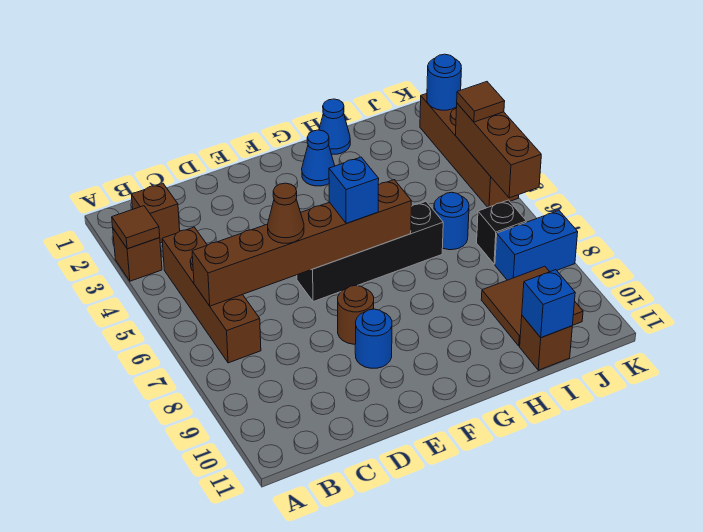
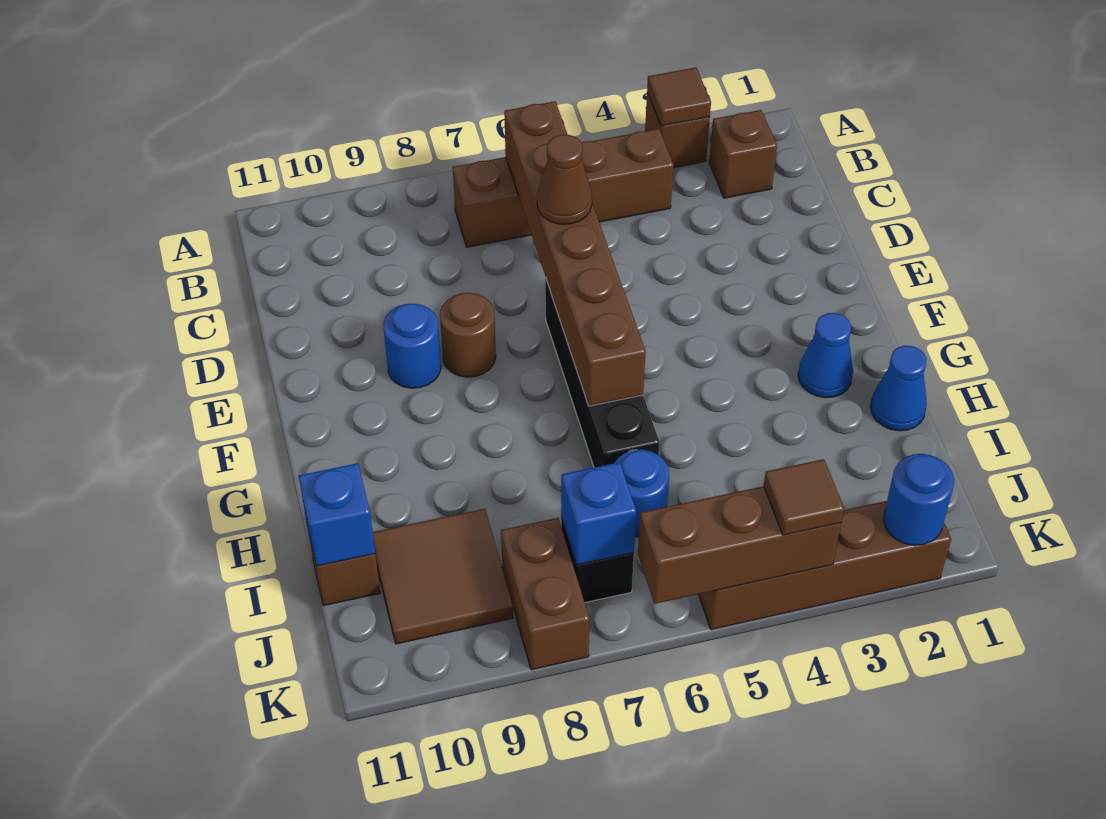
blue 1x1 brick [329,157,379,224] -> blue 1x1 brick moved to [561,462,636,565]
blue 1x2 brick [495,211,578,280] -> brown 1x2 brick [501,518,590,670]

